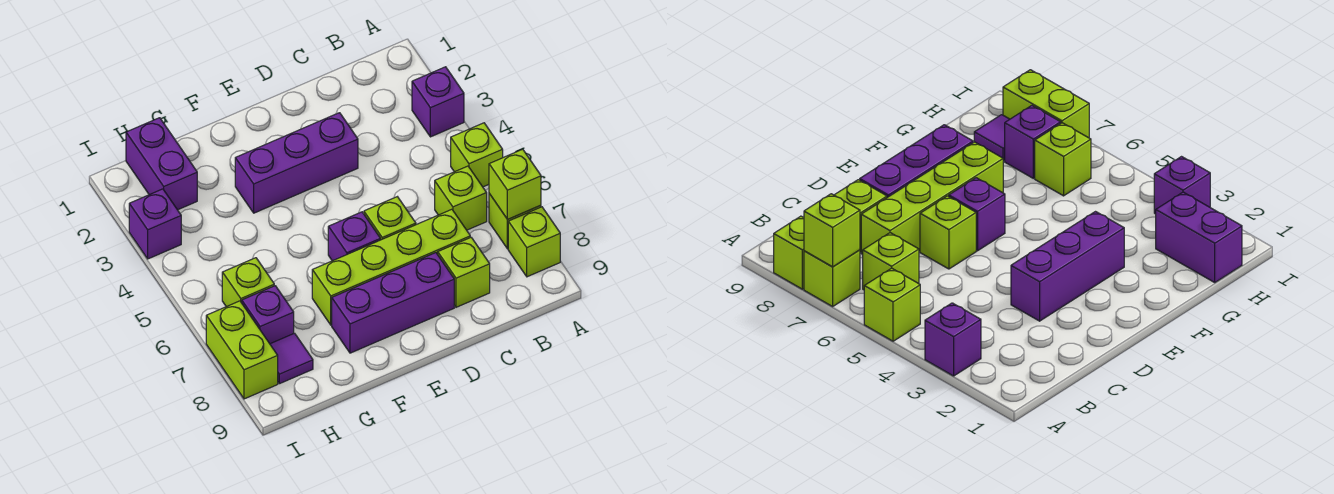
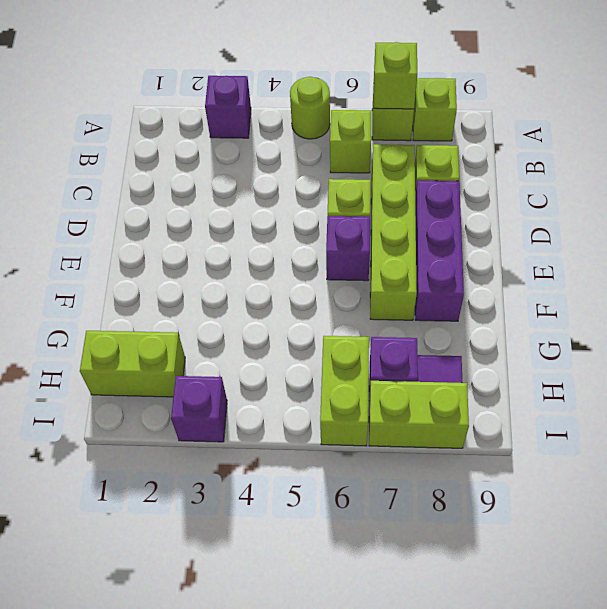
lime 1x1 brick [451,123,503,187] -> lime 1x1 round brick [290,77,330,139]
purple 1x3 brick [235,113,358,213] -> none
purple 1x2 brick [126,118,197,210] -> lime 1x2 brick [80,331,185,397]
lime 1x1 brick [222,258,274,307] -> lime 1x2 brick [320,336,369,446]

